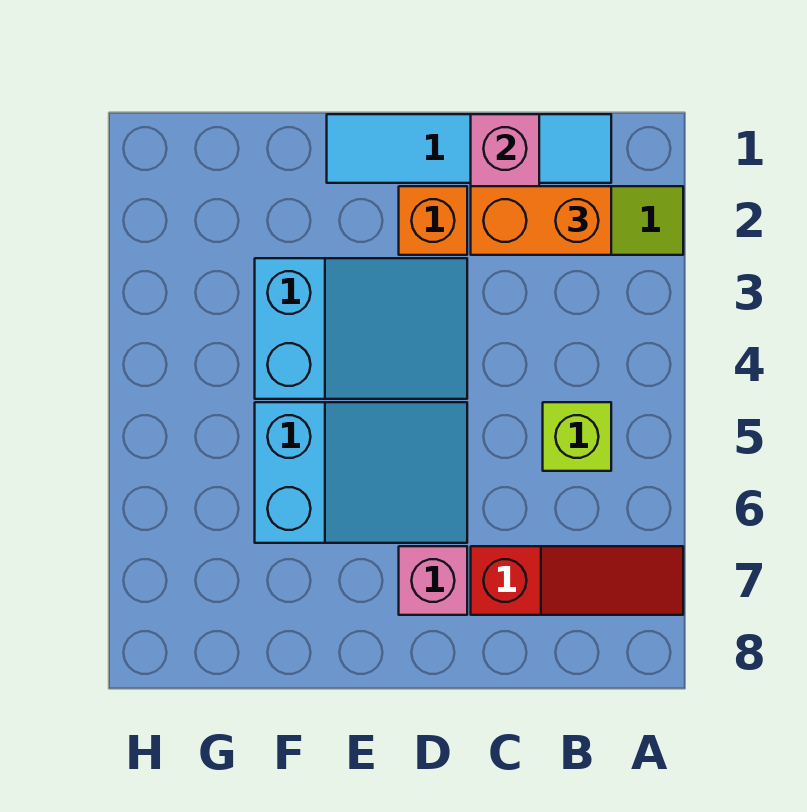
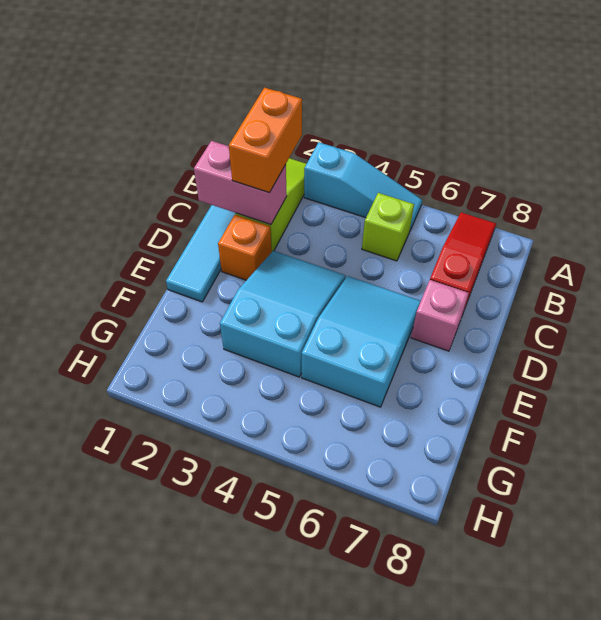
none -> cyan 1x3 slope [304,142,422,232]

